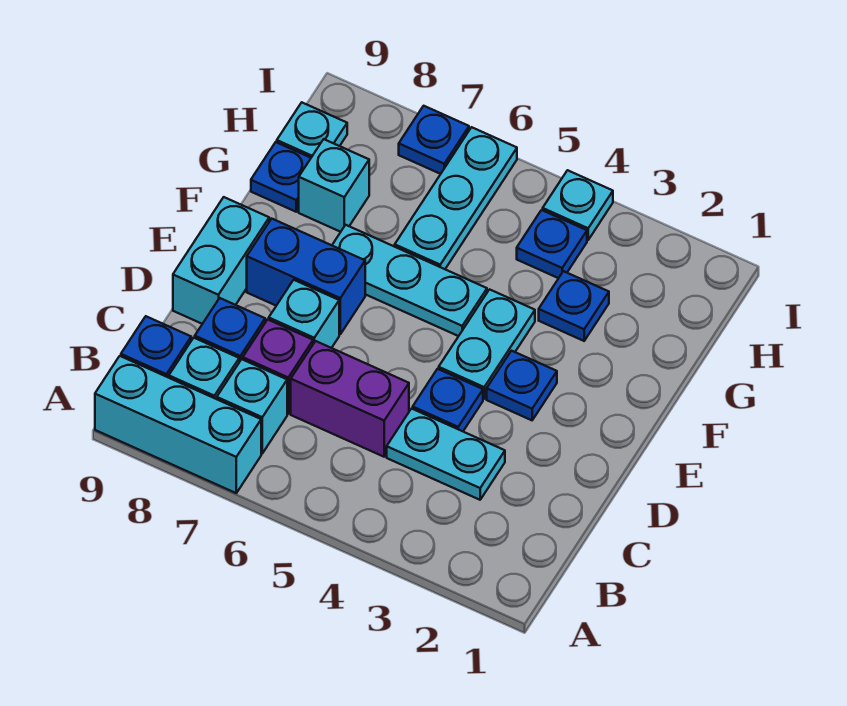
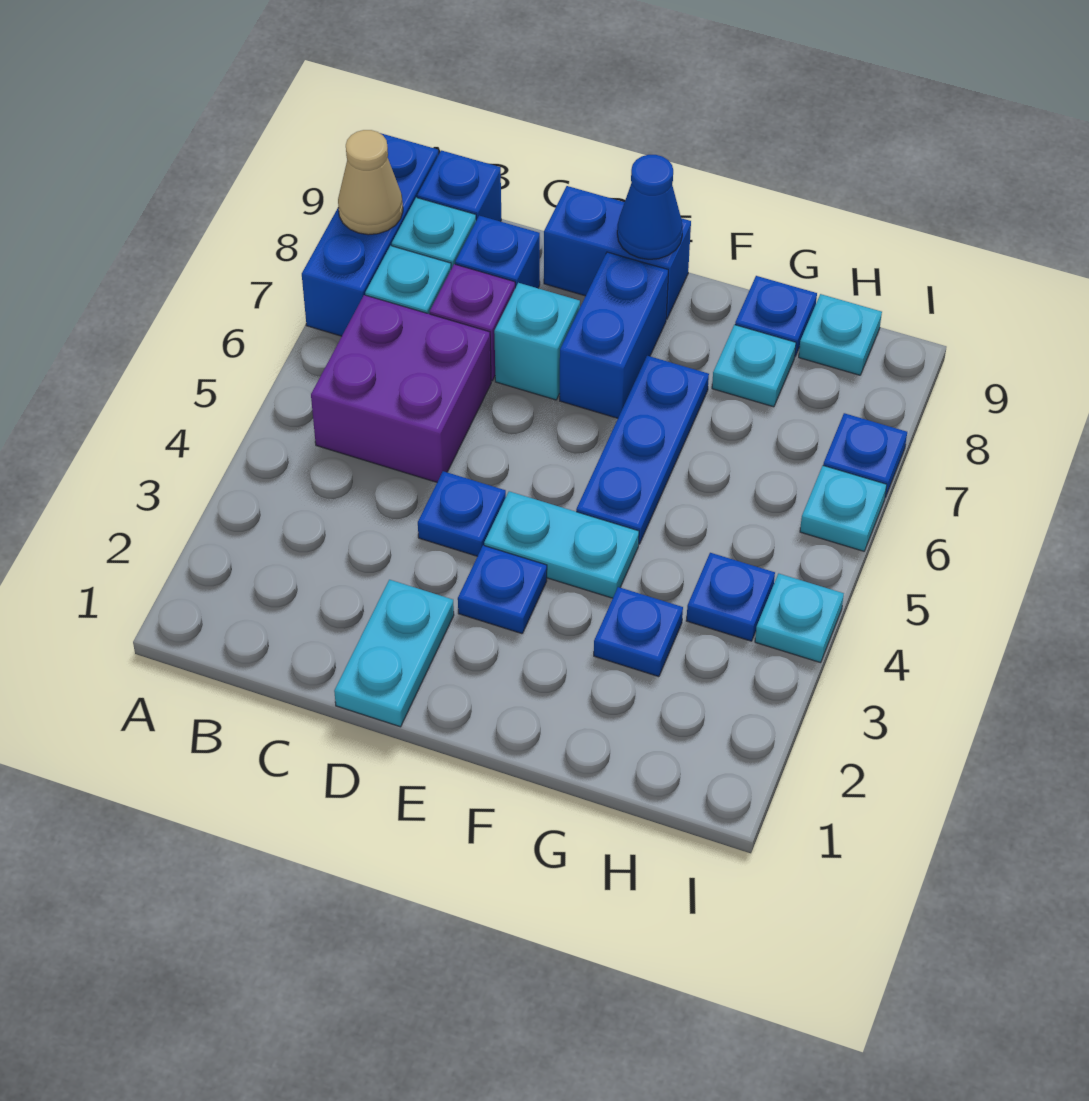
cyan 1x3 brick [95,356,261,493] -> blue 1x3 brick [302,133,438,336]
none -> tan 1x1 cone [338,130,403,235]
cyan 1x2 plate [387,409,505,500] -> cyan 1x2 plate moved to [334,580,454,727]
purple 1x2 brick [291,341,409,457] -> purple 2x2 brick [311,295,491,482]
cyan 1x2 brick [173,197,269,324] -> blue 1x2 brick [544,186,691,319]
none -> blue 1x1 cone [617,155,683,259]
cyan 1x3 plate [332,225,487,336] -> blue 1x3 plate [576,356,709,544]
cyan 1x3 plate [395,127,517,269] -> cyan 1x1 plate [800,466,887,551]
cyan 1x1 brick [299,139,369,232] -> cyan 1x1 plate [712,325,796,407]

